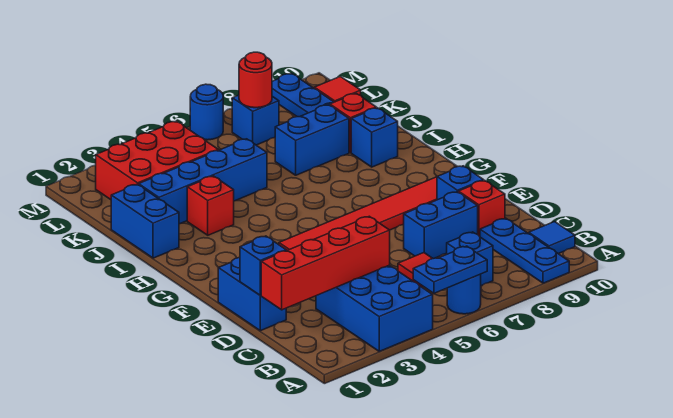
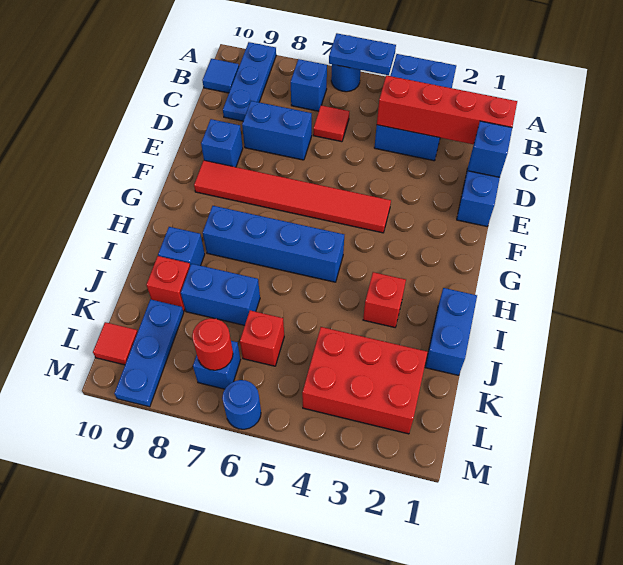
red 1x1 brick [458,180,505,236] -> red 1x1 brick moved to [240,310,284,366]
blue 1x4 brick [139,139,267,224] -> blue 1x4 brick moved to [203,206,344,282]

